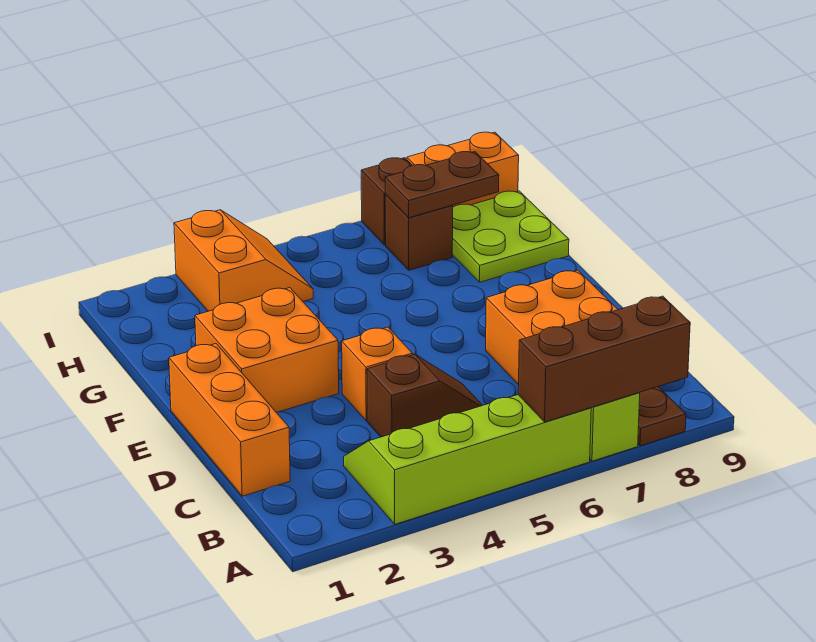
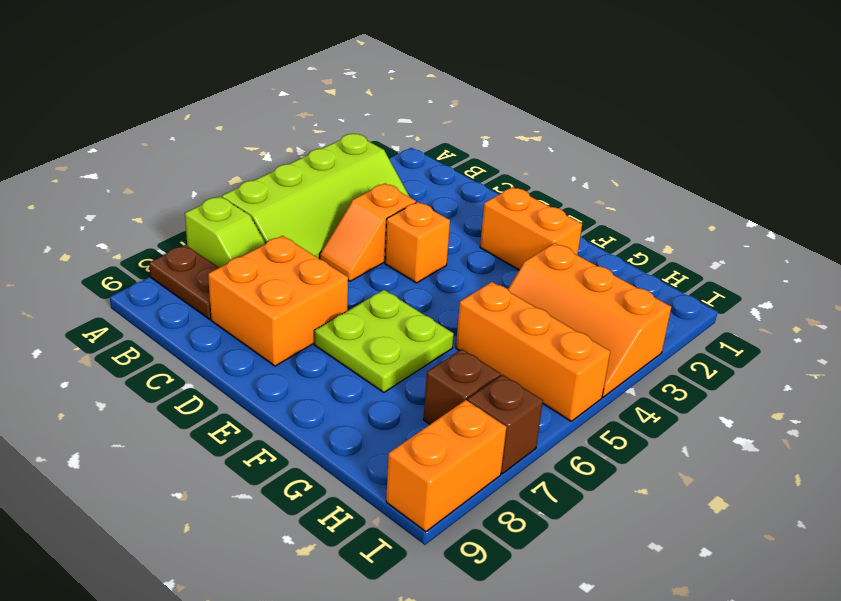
brown 1x3 brick [518,296,690,422] -> none
orange 1x3 brick [169,344,290,496] -> orange 1x3 brick moved to [456,282,610,421]
brown 1x2 slope [367,354,482,437] -> orange 1x2 slope [320,184,416,281]
orange 2x2 brick [195,288,339,412] -> orange 1x2 brick [480,187,582,270]
lime 2x2 plate [452,191,569,282] -> lime 2x2 plate moved to [314,290,454,393]
orange 2x2 slope [174,210,313,311] -> orange 2x3 slope [508,243,671,397]
brown 1x2 plate [385,152,499,218] -> none

